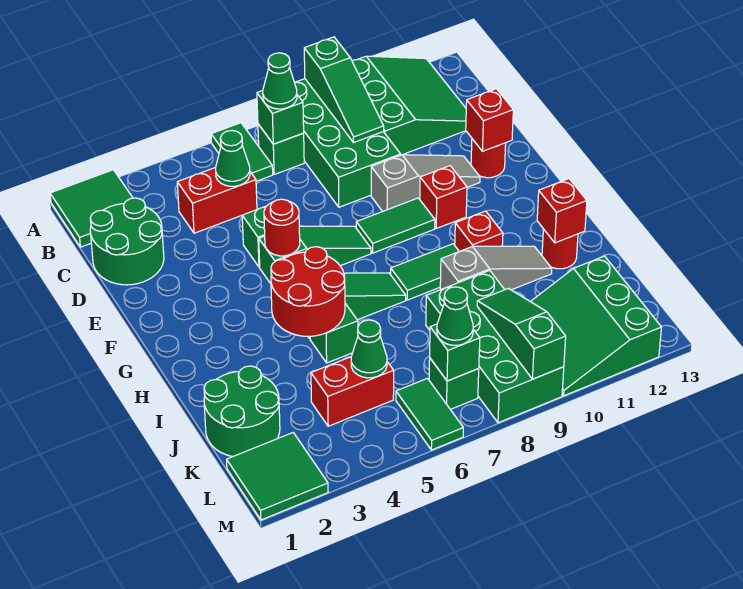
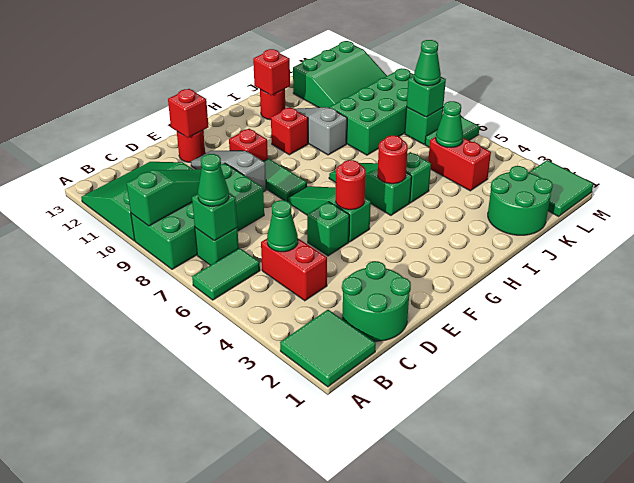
red 2x2 round brick [271,247,345,336] -> red 1x1 round brick [378,136,408,184]
green 1x2 tile [391,244,459,300] -> none
green 1x3 slope [477,288,566,379] -> none

